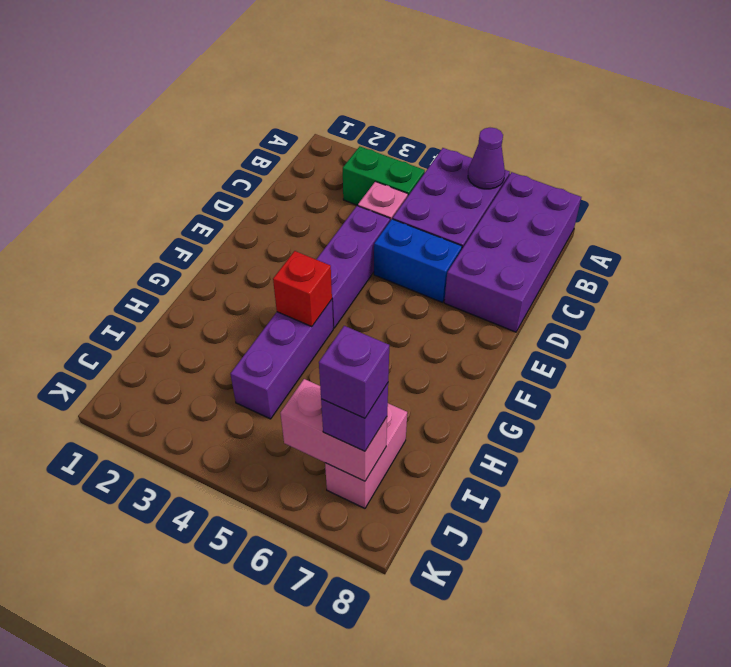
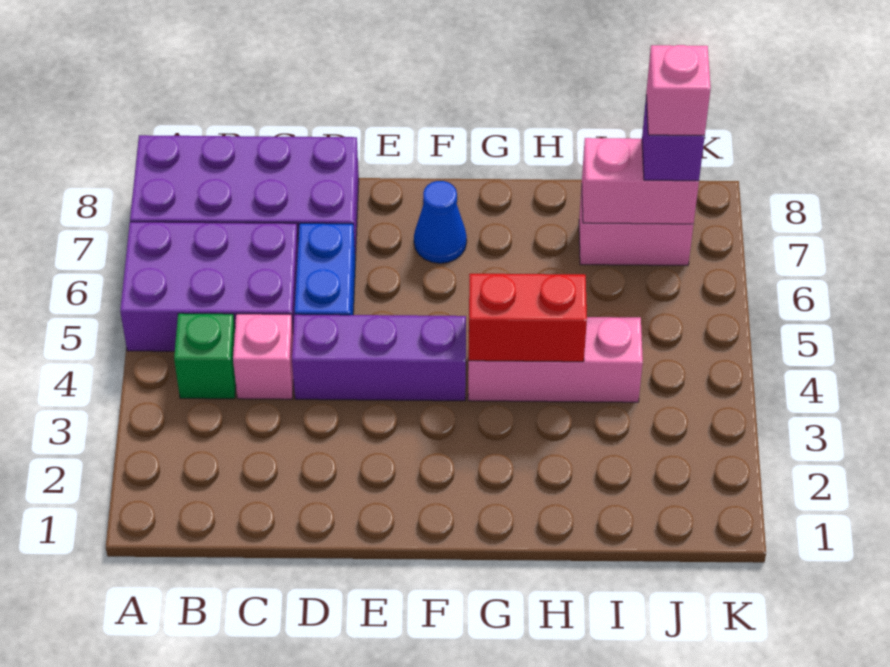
purple 1x1 cone [468,128,505,189] -> none
green 1x2 brick [343,146,425,206] -> green 1x1 brick [174,313,236,399]
none -> blue 1x1 cone [414,181,467,263]
purple 1x3 brick [231,300,333,419] -> pink 1x3 brick [468,317,643,402]
red 1x1 brick [273,251,332,327] -> red 1x2 brick [469,274,587,362]
pink 1x2 brick [280,379,387,481] -> pink 1x2 brick turned to [582,138,699,224]
purple 1x1 brick [319,326,389,418] -> pink 1x1 brick [646,45,711,135]

